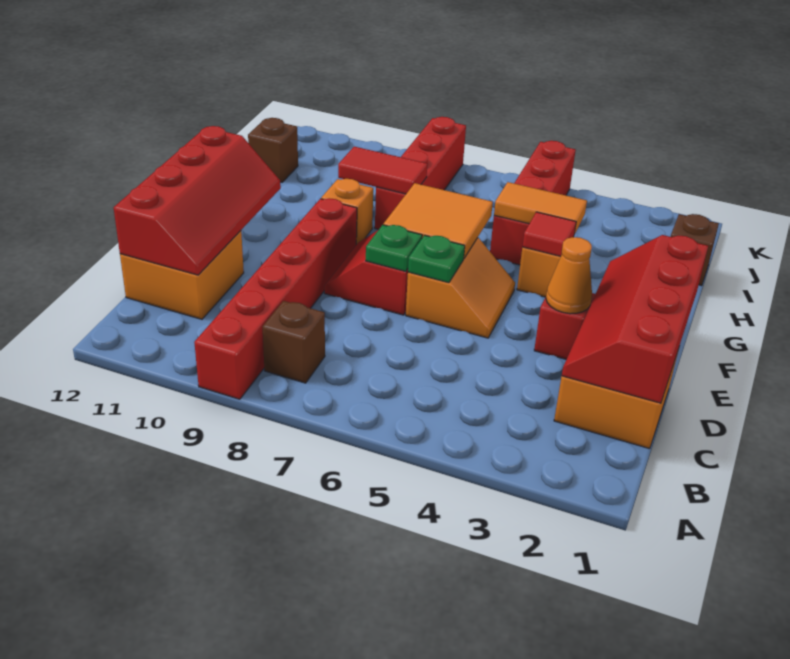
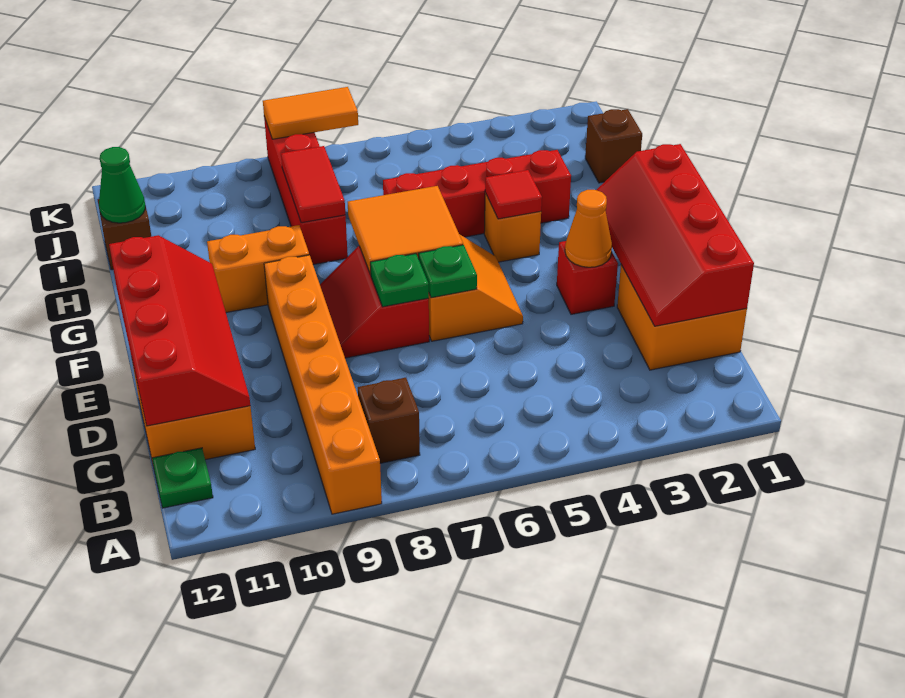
red 1x6 brick [194,198,357,399] -> orange 1x6 brick [264,255,382,514]
none -> green 1x1 plate [152,448,213,508]
orange 1x1 brick [321,179,373,245] -> orange 1x2 brick [207,225,309,313]
orange 1x2 tile [494,182,587,234] -> orange 1x2 tile moved to [263,87,358,139]
red 1x4 brick [490,141,576,265] -> red 1x4 brick turned to [383,150,571,237]
red 1x2 tile [338,147,427,194] -> red 1x2 tile turned to [281,146,345,223]
none -> green 1x1 cone [99,147,145,223]

